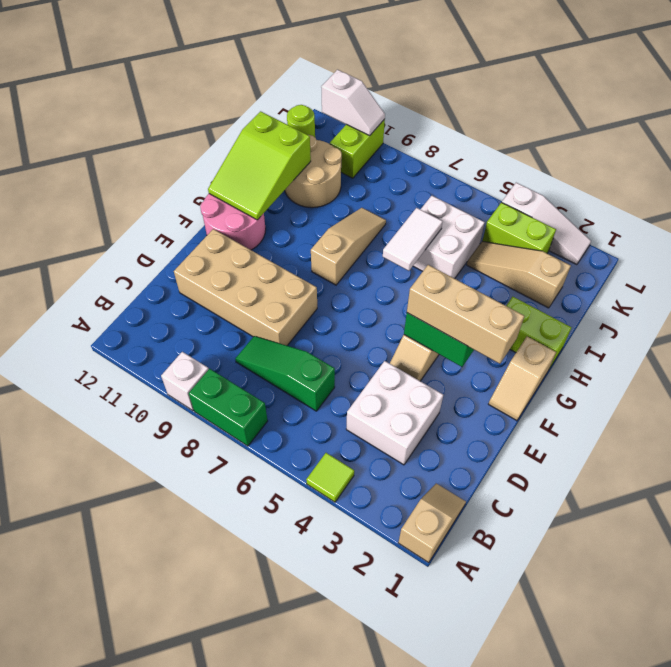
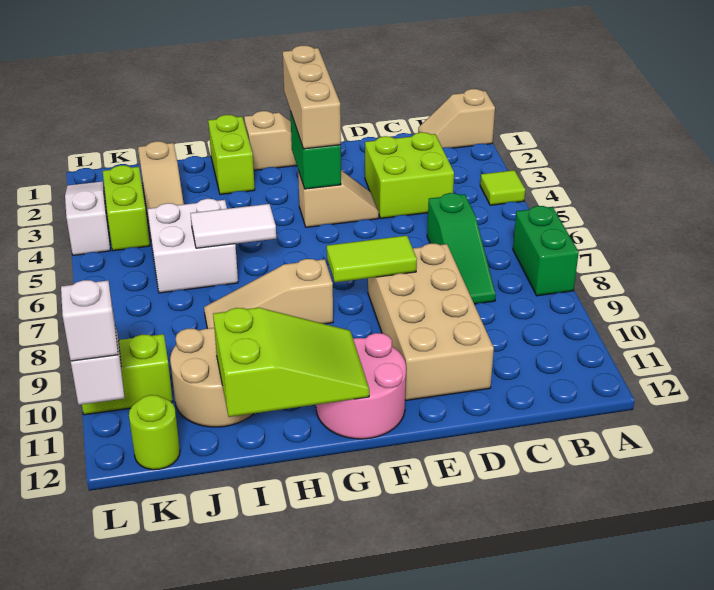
white 1x1 brick [161,352,209,411] -> white 1x1 brick moved to [61,280,118,361]
white 2x2 brick [346,361,443,465] -> lime 2x2 brick [365,132,454,218]
none -> lime 1x2 tile [327,236,417,282]

